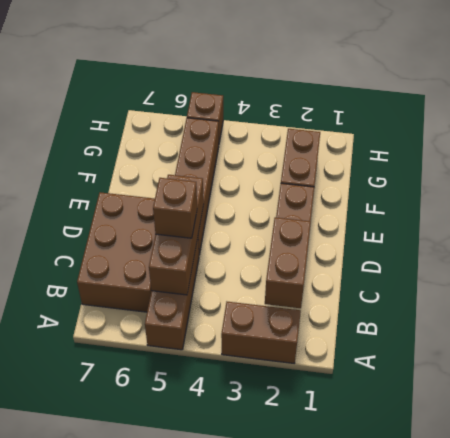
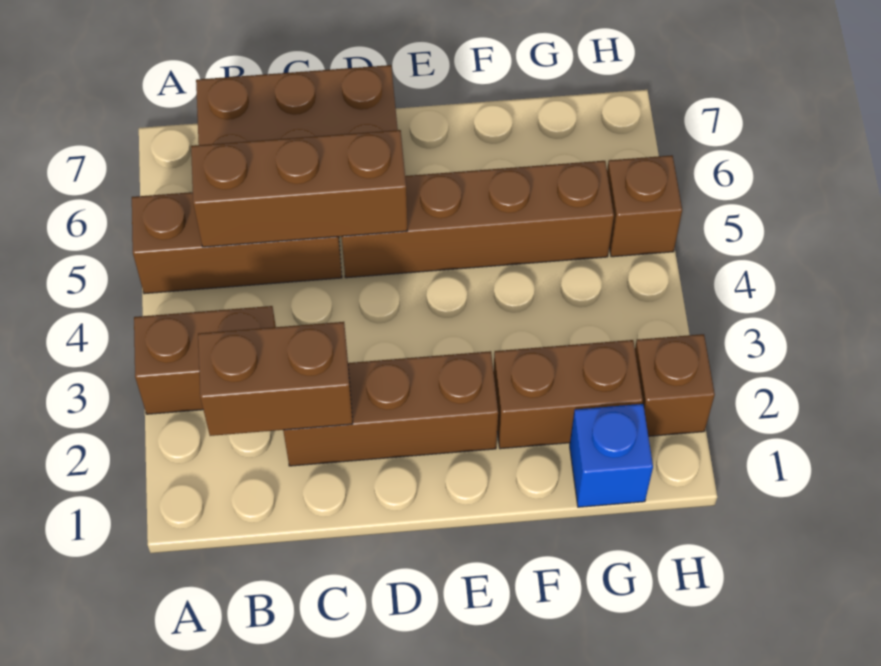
brown 1x2 brick [221,302,301,363] -> brown 1x2 brick turned to [134,306,276,414]
brown 1x1 brick [153,178,197,238] -> brown 1x1 brick moved to [635,334,715,436]
none -> blue 1x1 brick [570,404,653,507]

